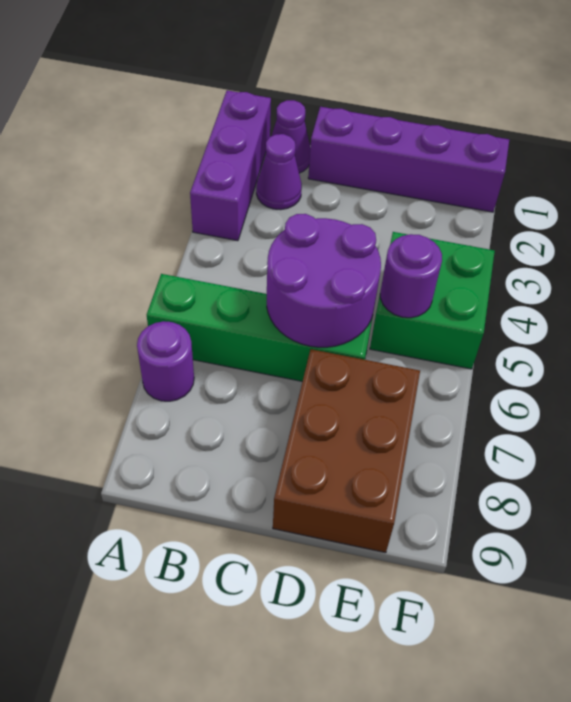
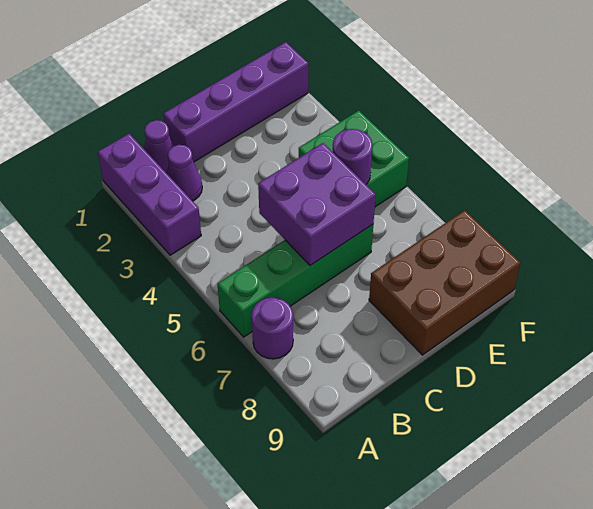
purple 2x2 round brick [267,214,381,347] -> purple 2x2 brick [258,143,376,265]
brown 2x3 brick [273,349,420,553] -> brown 2x3 brick turned to [369,210,520,355]

